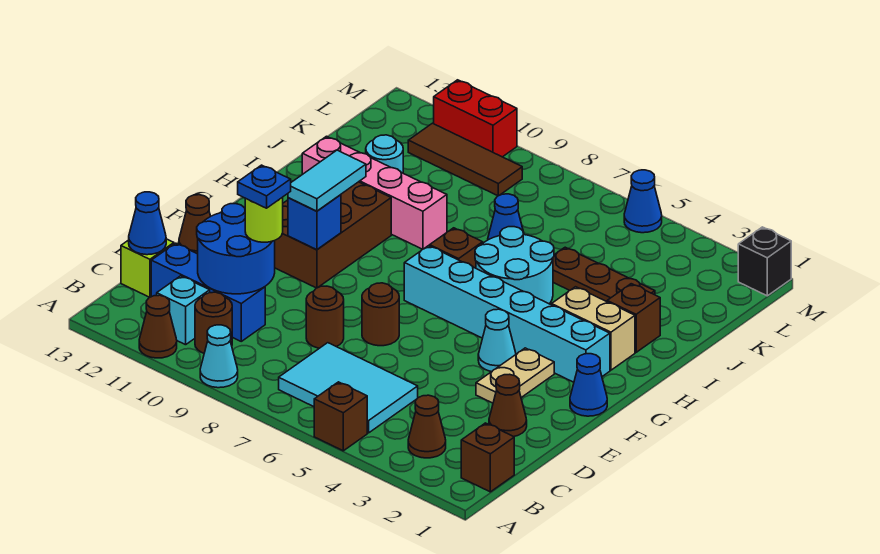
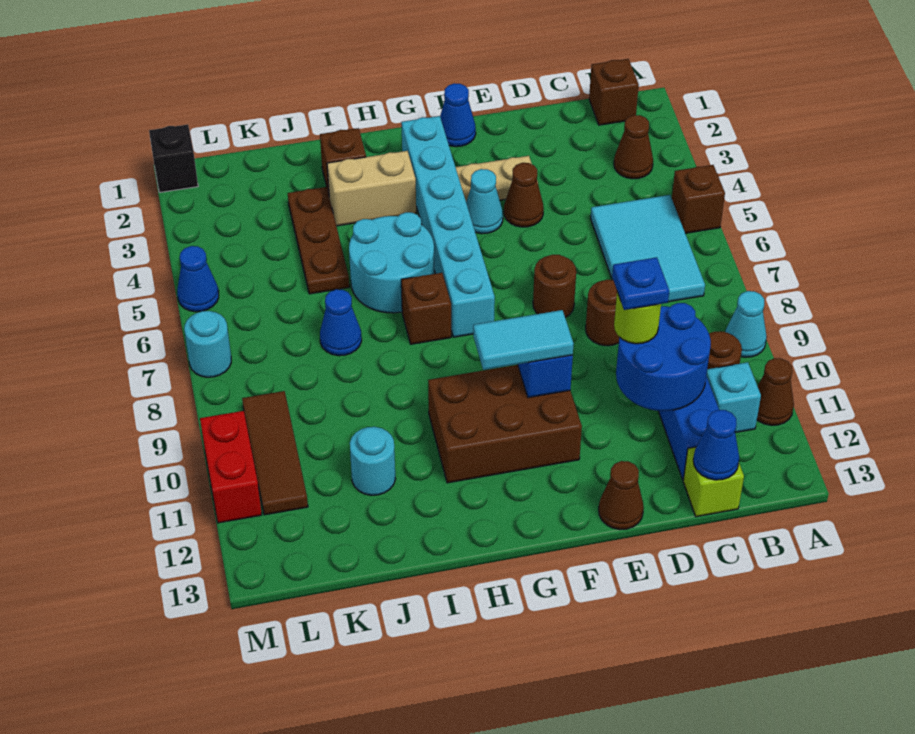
brown 1x1 cone [489,374,527,437] -> brown 1x1 cone moved to [504,163,544,227]
tan 1x2 brick [552,287,635,370] -> tan 1x2 brick turned to [327,151,416,226]
pink 1x4 brick [302,136,447,249] -> none
none -> cyan 1x1 round brick [184,311,231,377]

